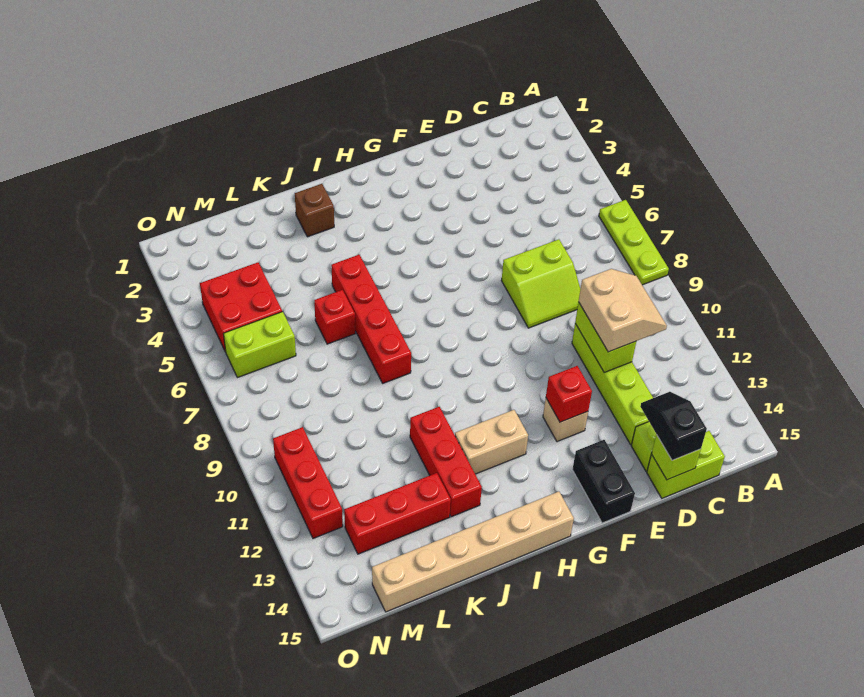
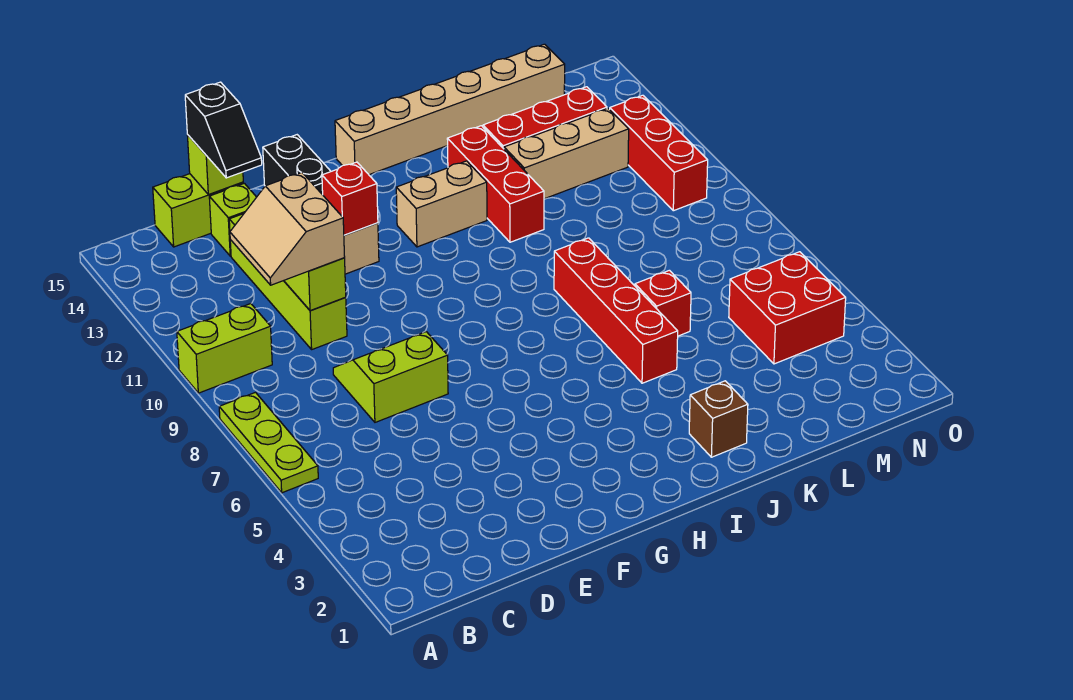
none -> tan 1x3 brick [504,108,629,199]
lime 1x2 brick [223,312,296,378] -> lime 1x2 brick moved to [177,304,272,393]

